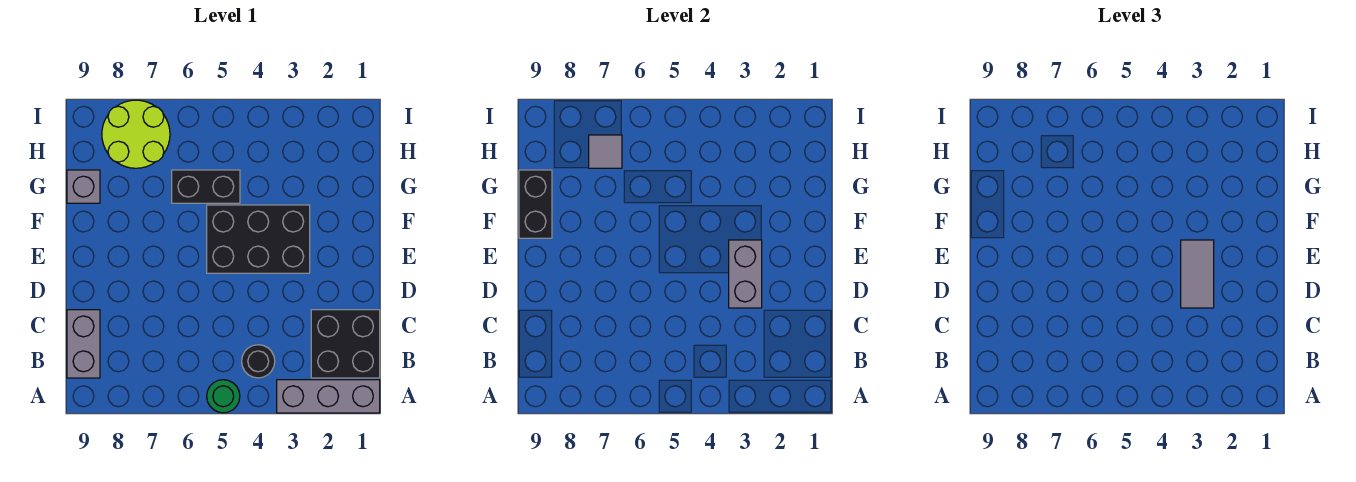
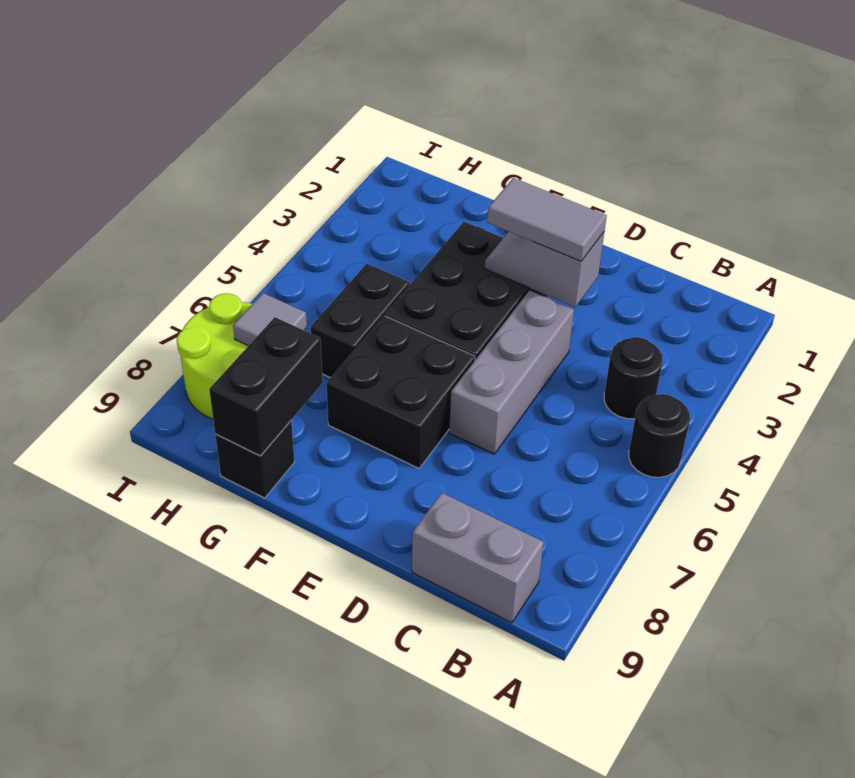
grey 1x3 brick [277,380,380,413] -> grey 1x3 brick moved to [449,291,574,454]
green 1x1 round brick [207,380,240,413] -> black 1x1 round brick [629,394,690,477]
black 2x2 brick [311,310,380,378] -> black 2x2 brick moved to [326,316,475,468]
grey 1x2 brick [729,240,762,308] -> grey 1x2 slope [485,232,604,307]
black 1x2 brick [519,170,552,238] -> black 1x2 brick turned to [209,317,323,456]
grey 1x1 brick [67,170,100,203] -> black 1x1 brick [215,421,294,498]

